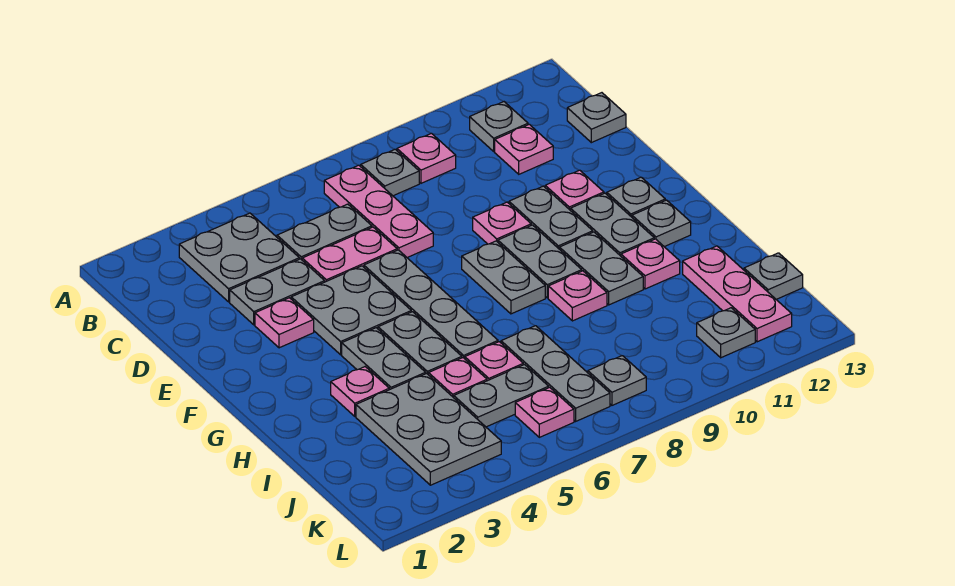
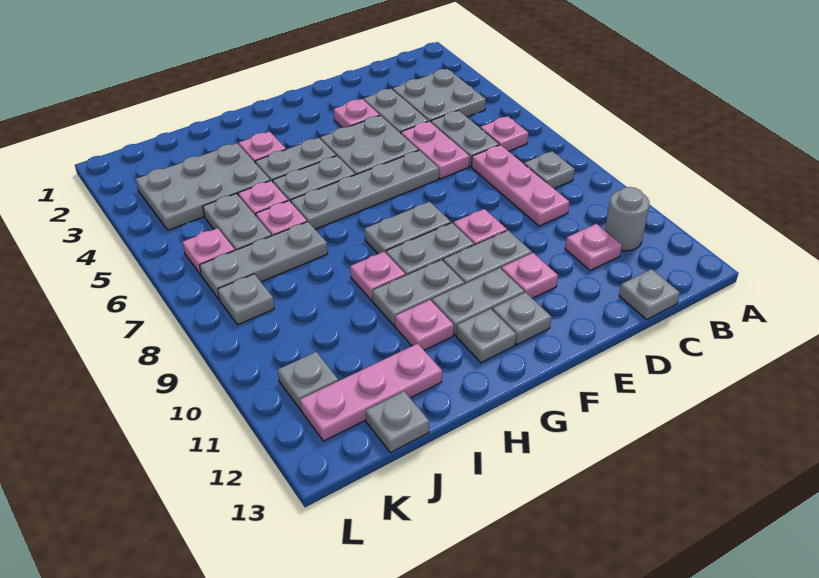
pink 1x3 plate [324,165,433,258] -> pink 1x3 plate turned to [472,145,569,226]
pink 1x1 plate [397,133,456,183] -> pink 1x1 plate moved to [480,116,528,151]
grey 1x1 plate [470,102,528,151] -> grey 1x1 round brick [605,187,650,251]

